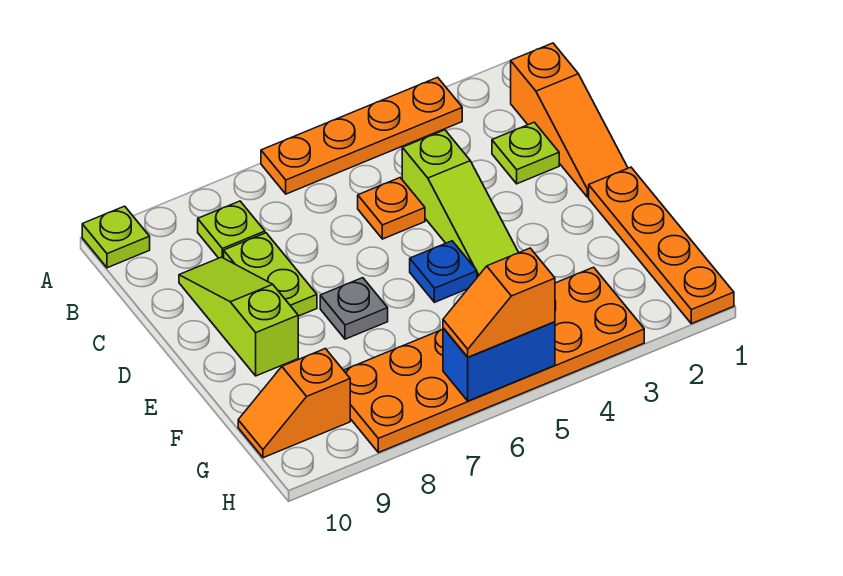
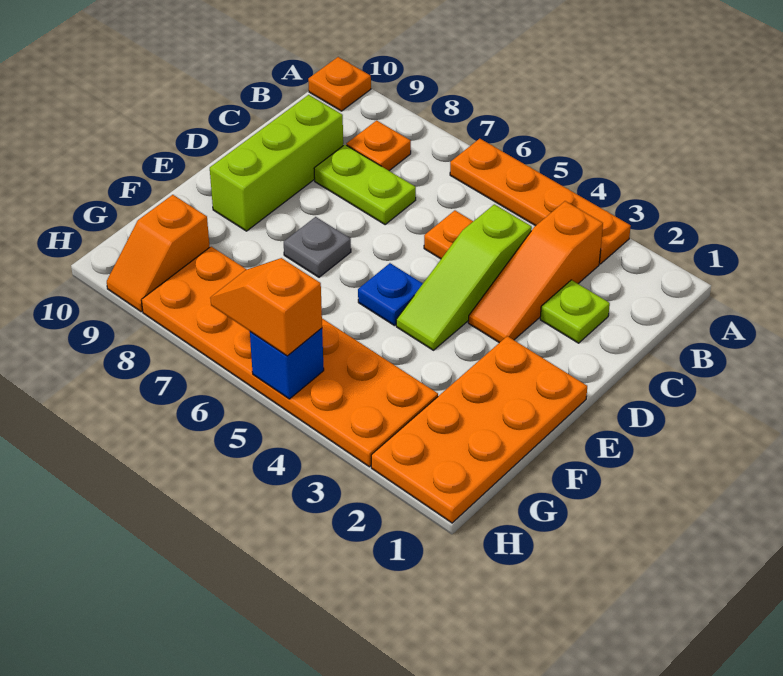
lime 1x1 plate [82,206,150,268] -> orange 1x1 plate [308,57,371,111]
orange 1x3 slope [511,43,628,197] -> orange 1x3 slope moved to [468,201,603,343]
lime 1x1 plate [198,201,265,258] -> orange 1x1 plate [346,121,411,171]
lime 1x2 plate [224,233,317,316] -> lime 1x2 plate turned to [314,145,416,225]
lime 1x3 slope [179,257,298,376] -> lime 1x3 brick [210,95,343,231]
orange 1x4 plate [589,167,734,324] -> orange 2x4 plate [371,336,587,523]
orange 1x2 slope [238,349,350,458] -> orange 1x2 slope turned to [107,195,210,312]
blue 1x2 brick [443,322,555,401] -> blue 1x1 brick [250,328,324,399]

